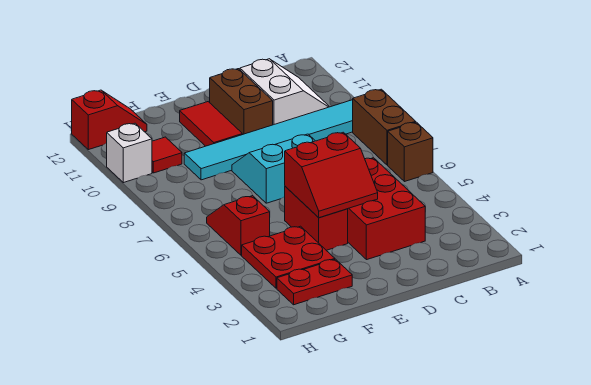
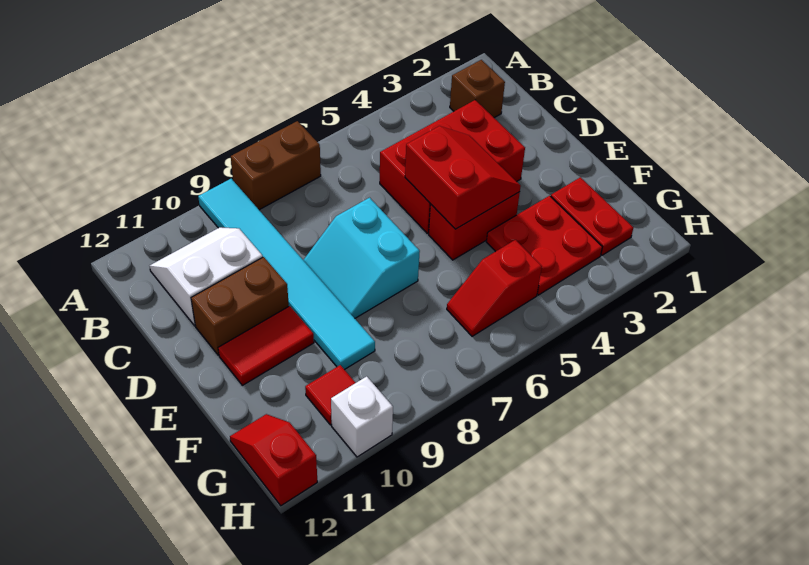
brown 1x1 brick [388,122,433,182] -> brown 1x1 brick moved to [450,60,505,118]

